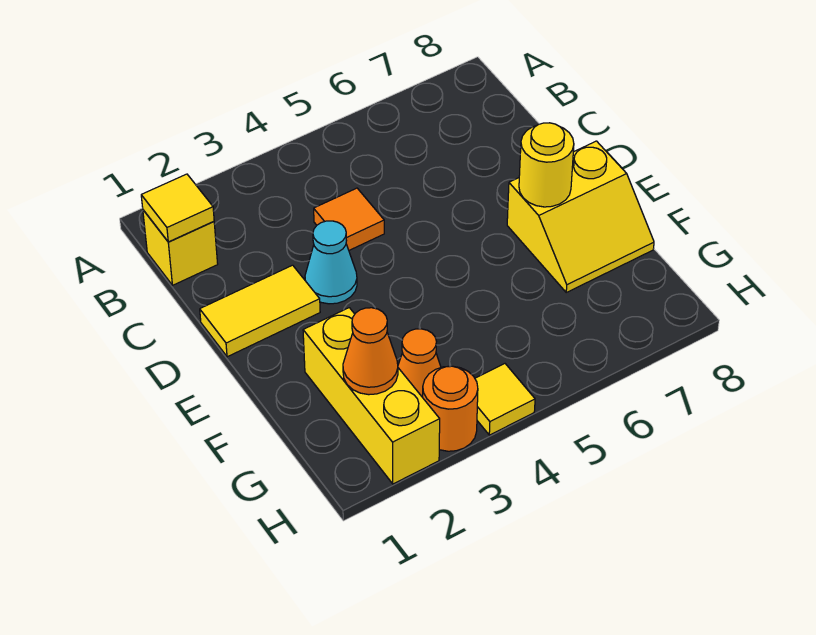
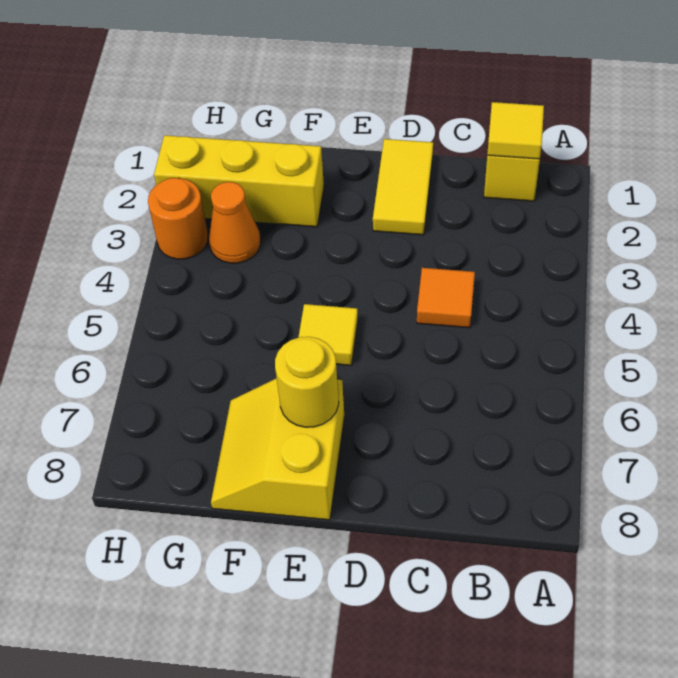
cyan 1x1 cone [305,221,357,304] -> none
orange 1x1 cone [343,308,398,395] -> none
yellow 1x1 tile [475,364,535,435] -> yellow 1x1 tile moved to [298,304,358,365]

